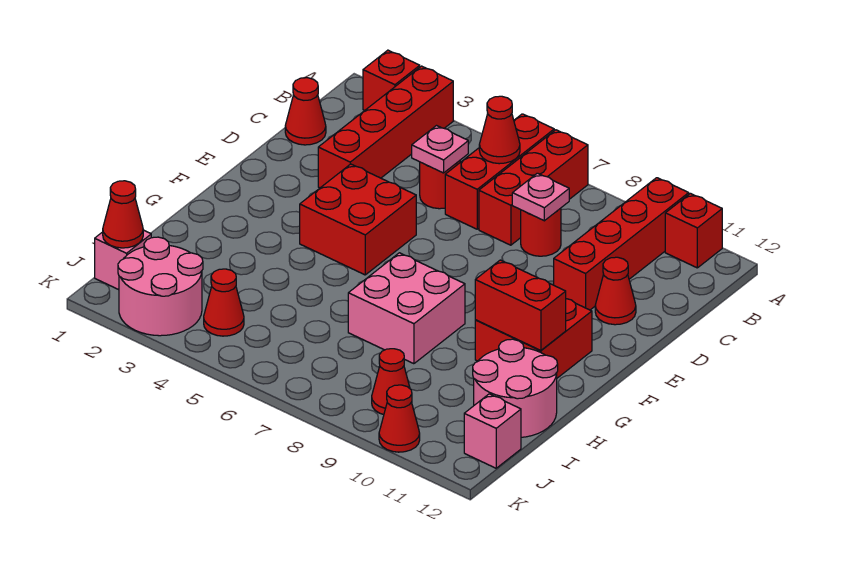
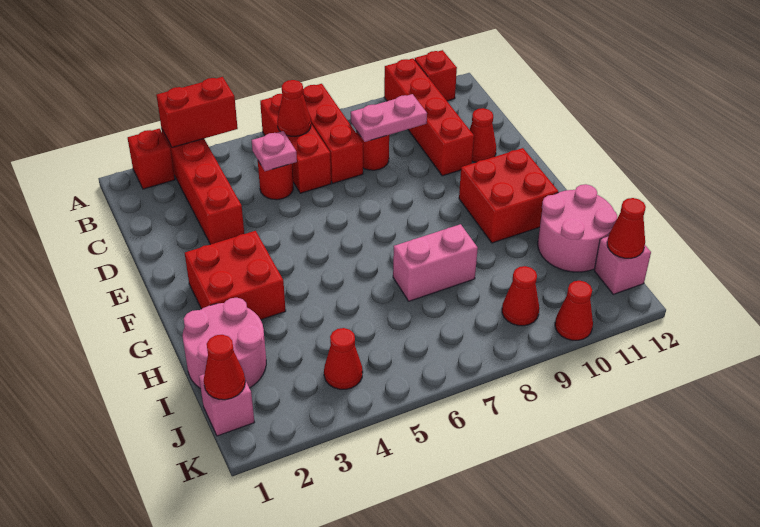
red 1x1 cone [285,78,326,145] -> red 1x1 cone moved to [607,198,646,258]
pink 1x1 plate [512,173,569,221] -> pink 1x2 plate [351,94,427,142]
red 2x2 brick [300,164,416,275] -> red 2x2 brick moved to [185,231,286,320]
pink 2x2 brick [348,253,465,364] -> pink 1x2 brick [393,224,478,301]
red 1x2 brick [475,260,566,350] -> red 1x2 brick moved to [156,77,238,147]
pink 2x2 round brick [118,237,203,336] -> pink 2x2 round brick moved to [183,298,266,389]

